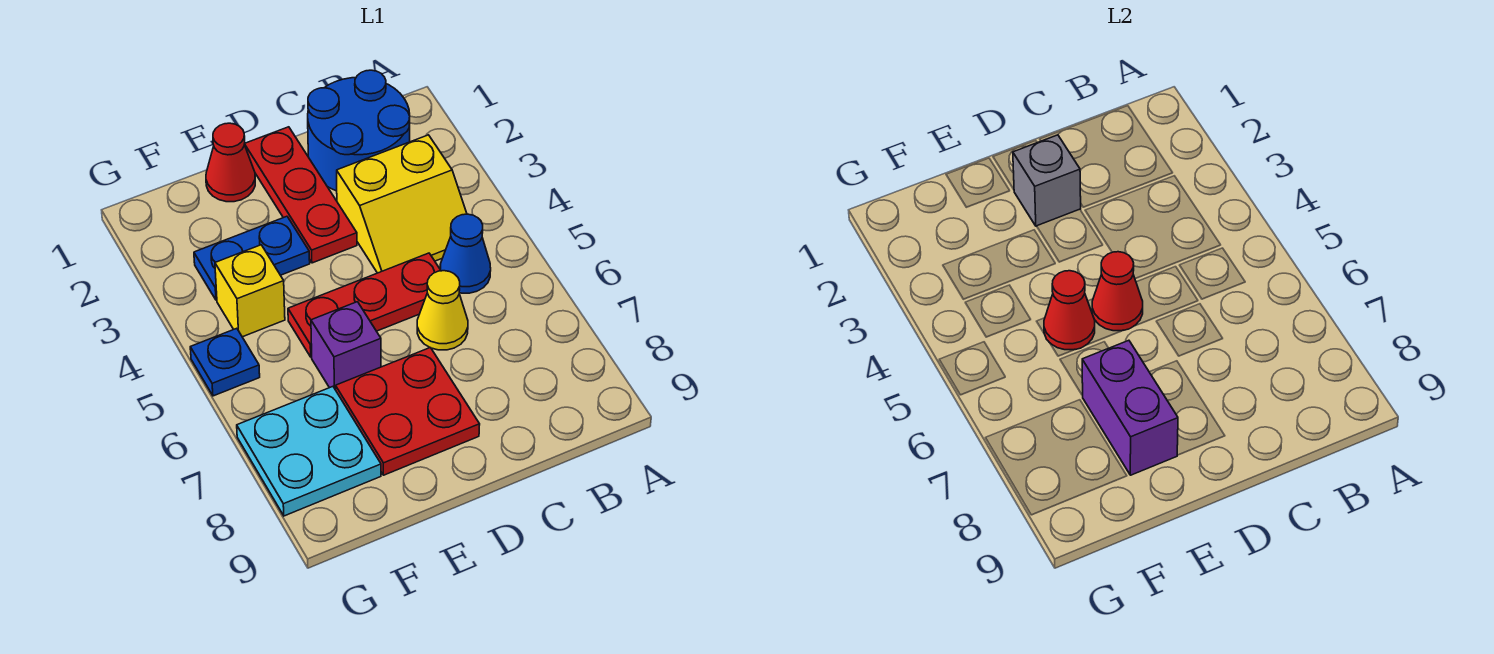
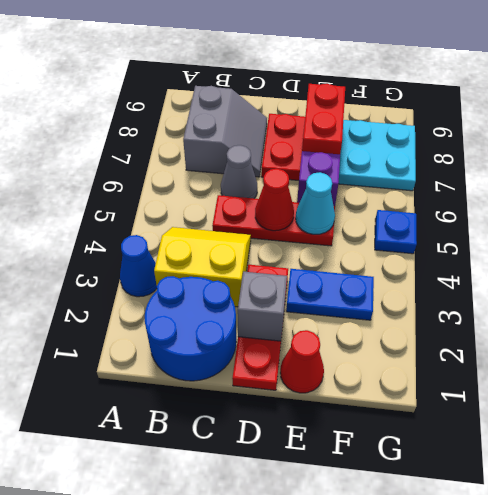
blue 1x1 cone [440,214,491,293] -> blue 1x1 cone moved to [120,235,157,297]
none -> grey 2x2 slope [183,86,267,177]
yellow 1x1 cone [417,271,468,350] -> grey 1x1 cone [221,145,257,198]
red 1x1 cone [1044,271,1095,350] -> cyan 1x1 cone [296,172,335,234]
purple 1x2 brick [1082,340,1178,475] -> red 1x2 brick [302,84,345,154]
yellow 1x1 brick [215,245,285,337] -> none

